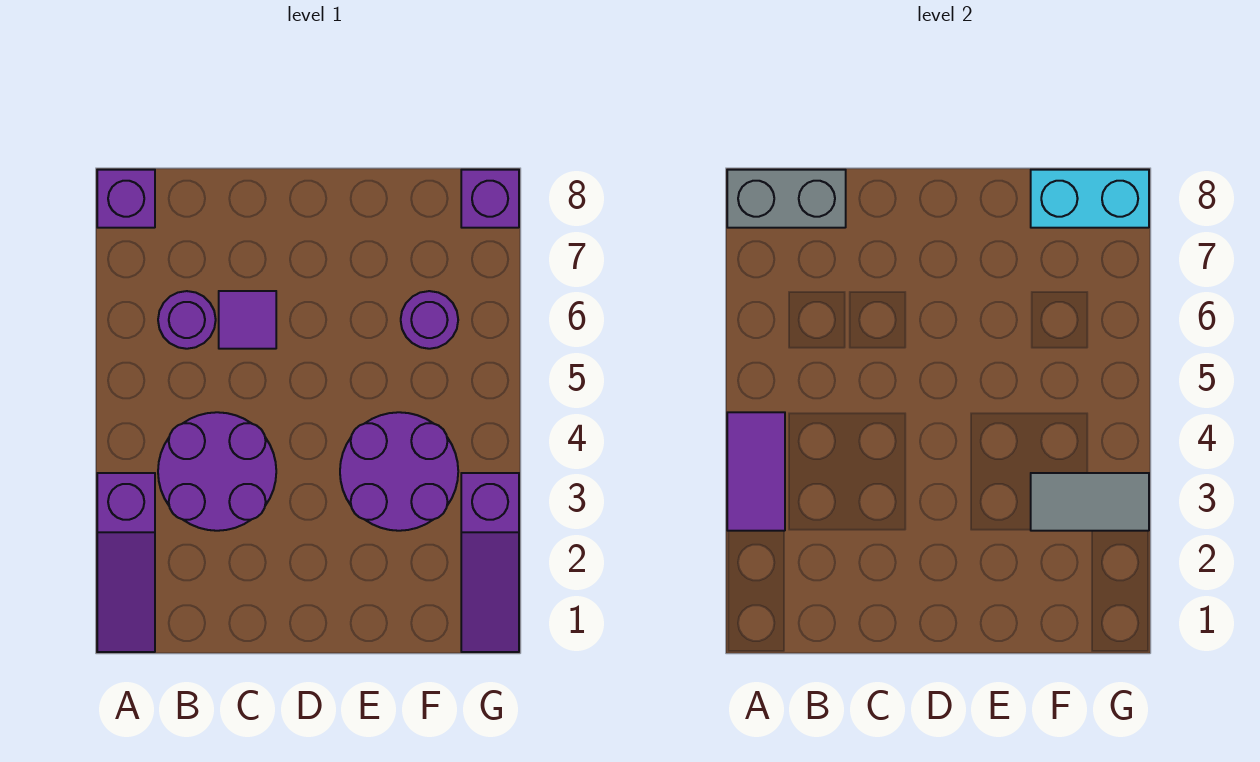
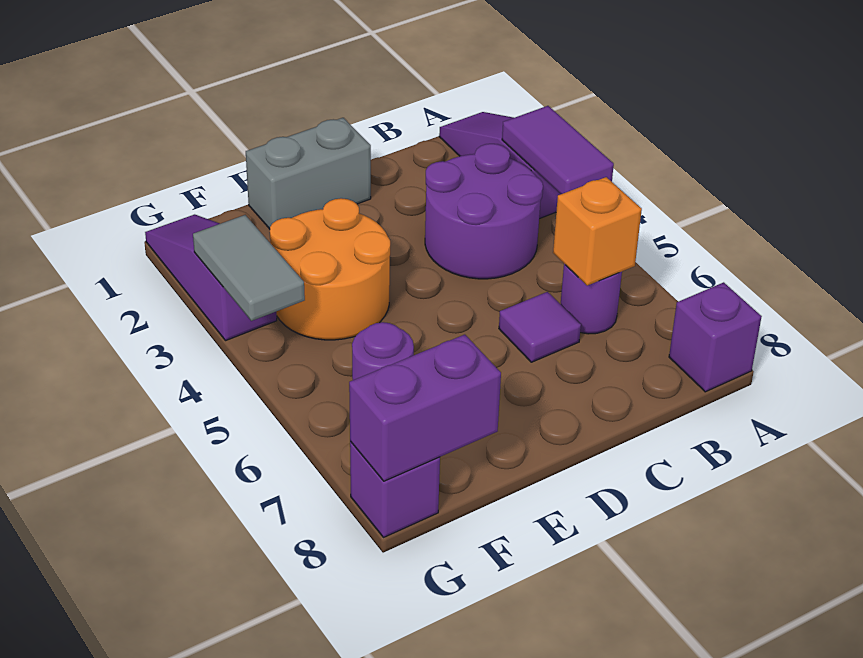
grey 1x2 brick [727,170,846,228] -> grey 1x2 brick moved to [246,118,371,229]
none -> orange 1x1 brick [553,177,642,286]
purple 2x2 round brick [340,412,458,531] -> orange 2x2 round brick [270,198,390,340]
grey 1x2 tile [1031,473,1149,531] -> grey 1x2 tile turned to [193,215,305,321]
cyan 1x2 brick [1031,170,1149,228] -> purple 1x2 brick [349,335,501,481]

